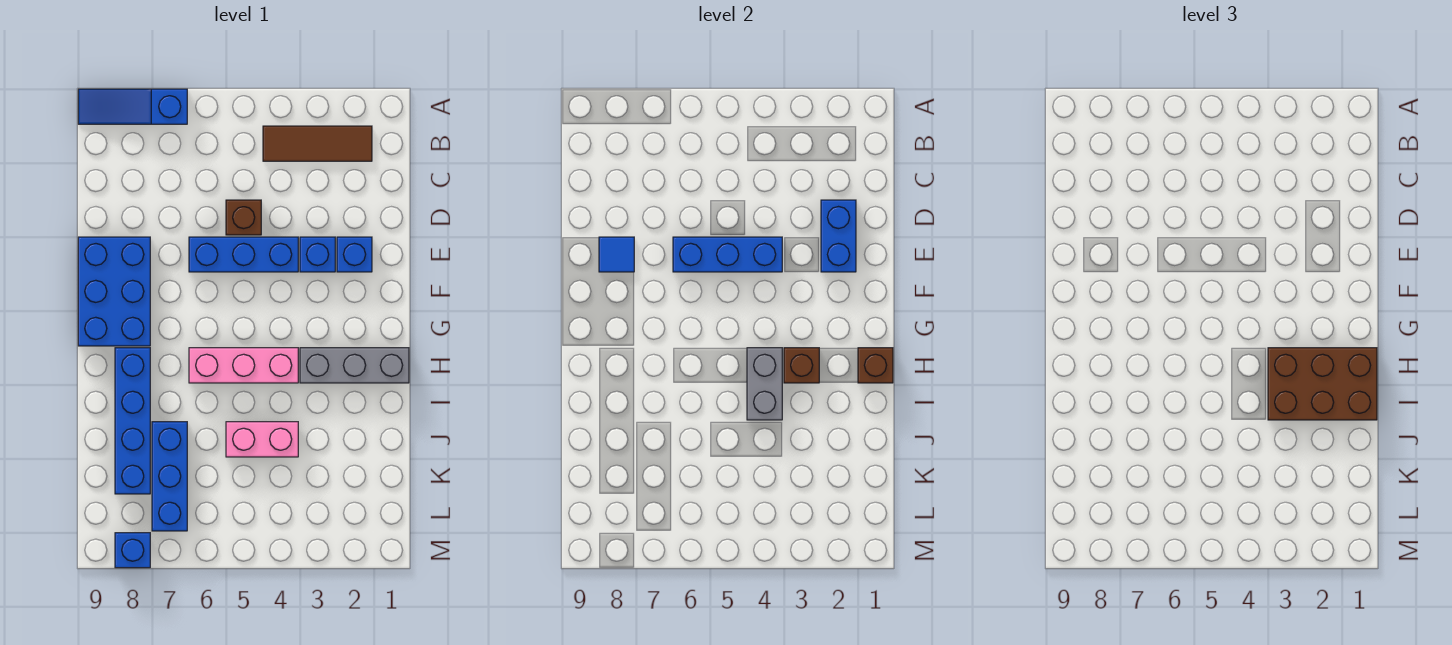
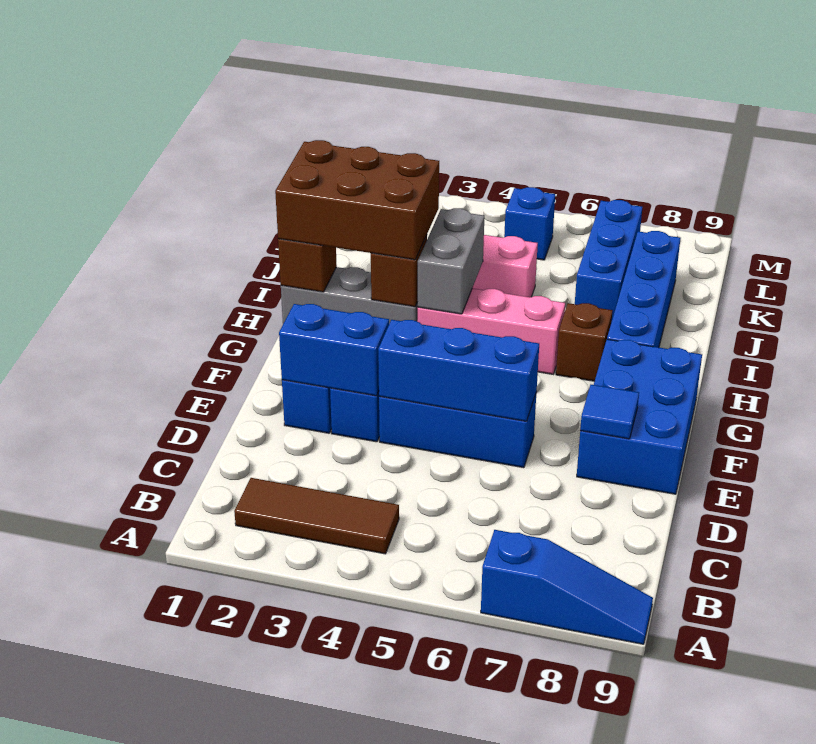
blue 1x2 brick [821,200,856,272] -> blue 1x2 brick turned to [279,304,389,396]
brown 1x1 brick [226,200,261,235] -> brown 1x1 brick moved to [556,303,613,381]
blue 1x1 brick [115,533,150,568] -> blue 1x1 brick moved to [504,187,555,260]

